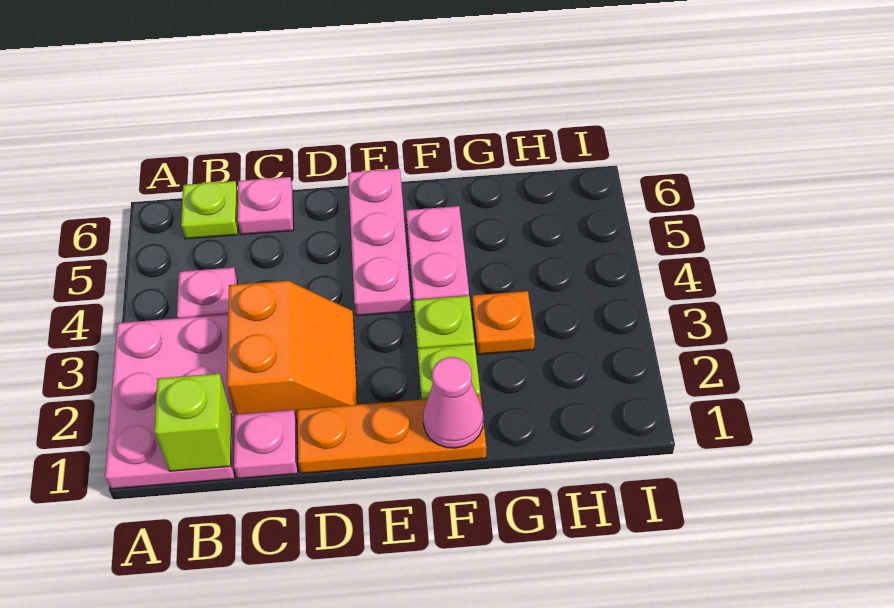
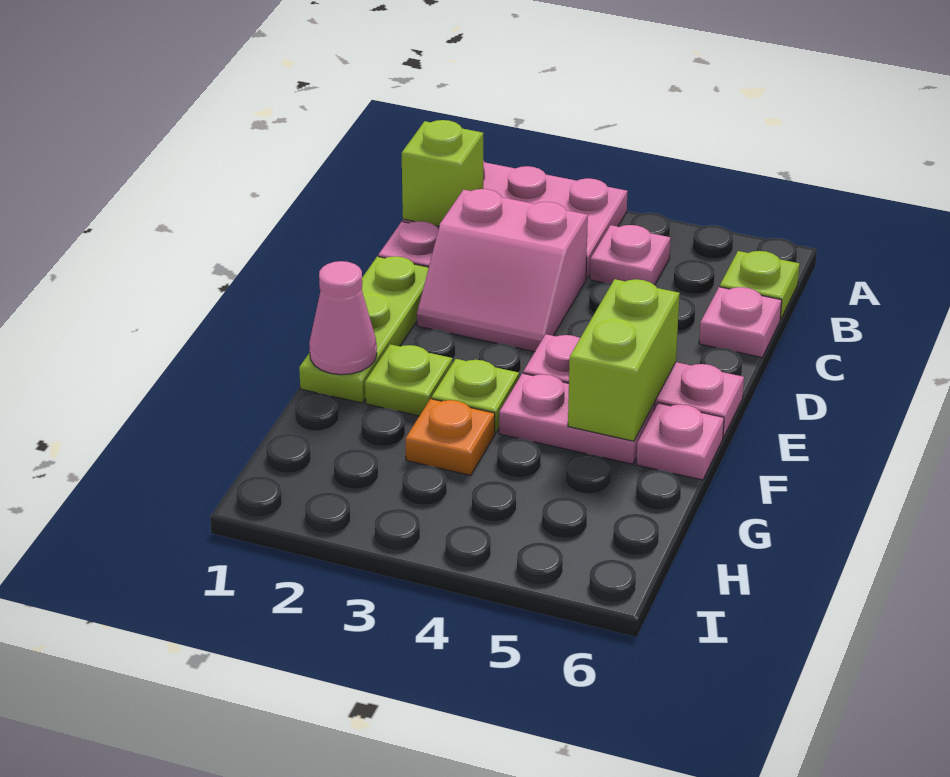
orange 2x2 slope [227,281,358,420] -> pink 2x2 slope [417,189,588,352]
orange 1x3 plate [297,395,486,473] -> lime 1x3 plate [299,256,429,403]
none -> lime 1x2 brick [568,279,680,441]
none -> pink 1x1 plate [636,403,724,480]

